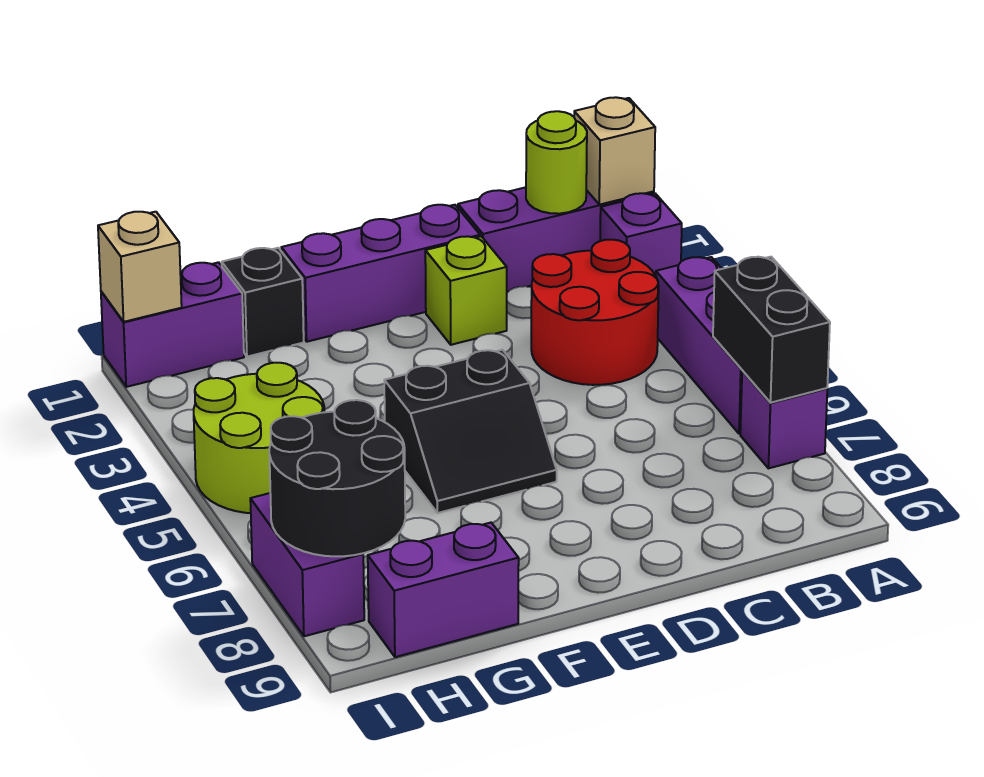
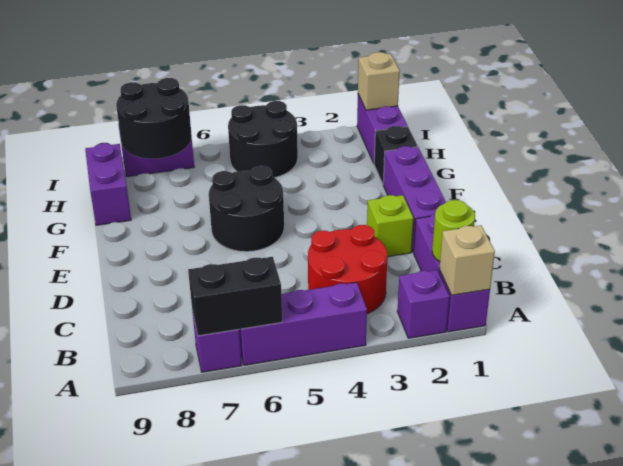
black 2x2 slope [384,350,557,513] -> black 2x2 round brick [209,166,284,252]
lime 2x2 round brick [194,363,324,513] -> black 2x2 round brick [228,101,298,178]

